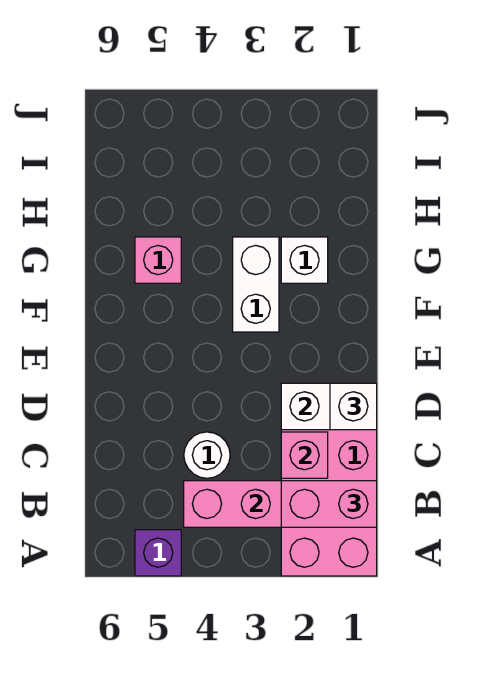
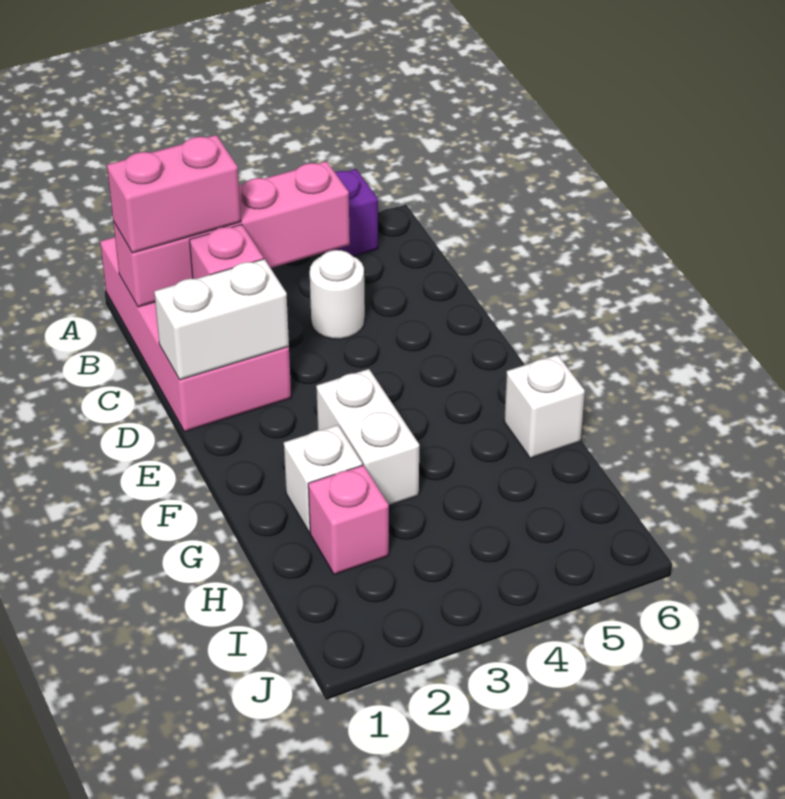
white 1x1 brick [330,383,377,430] -> white 1x1 brick moved to [504,355,585,458]
pink 1x1 brick [135,237,181,283] -> pink 1x1 brick moved to [308,465,389,575]

